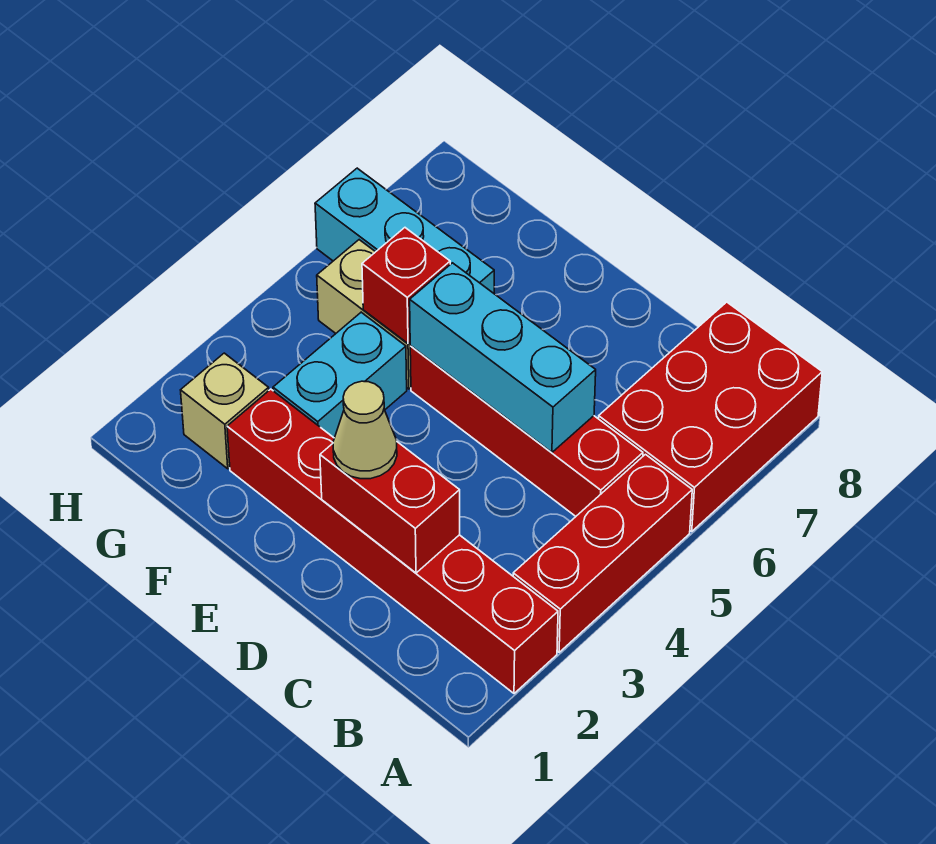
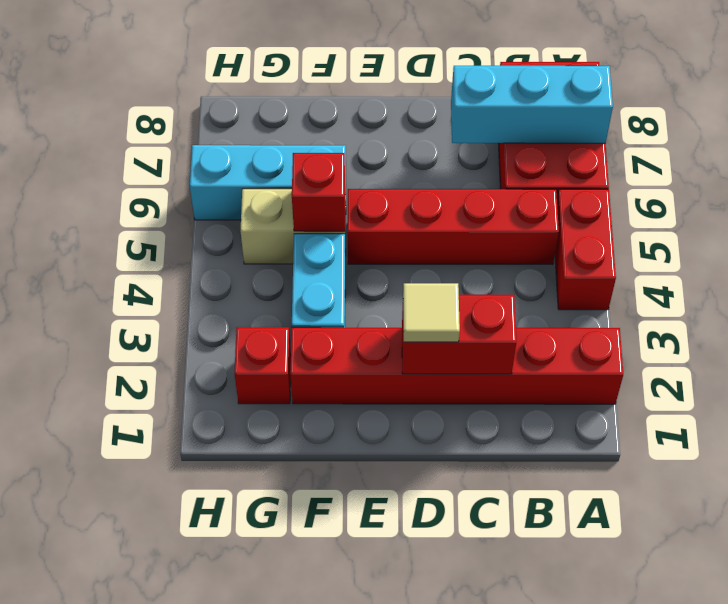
red 1x3 brick [513,454,692,652] -> red 1x2 brick [555,189,616,310]
cyan 1x3 brick [410,263,596,452] -> cyan 1x3 brick moved to [451,66,613,143]
tan 1x1 cone [333,381,397,479] -> tan 1x1 tile [403,283,460,342]
tan 1x1 brick [181,353,269,469] -> red 1x1 brick [234,327,291,404]

